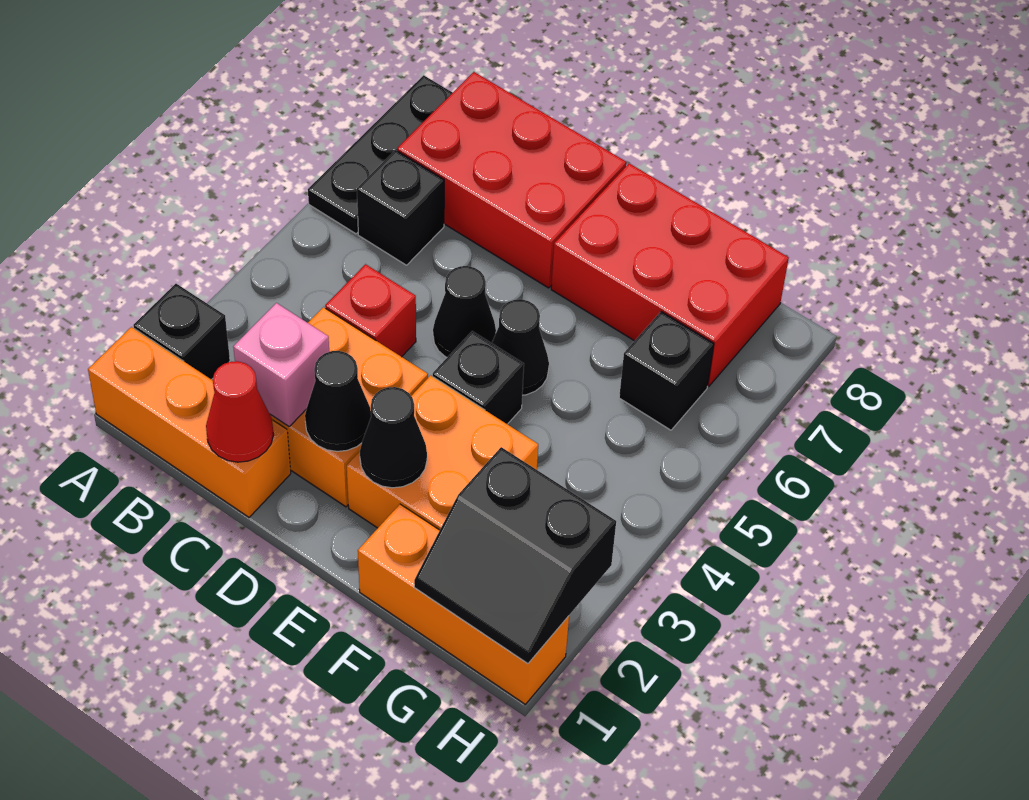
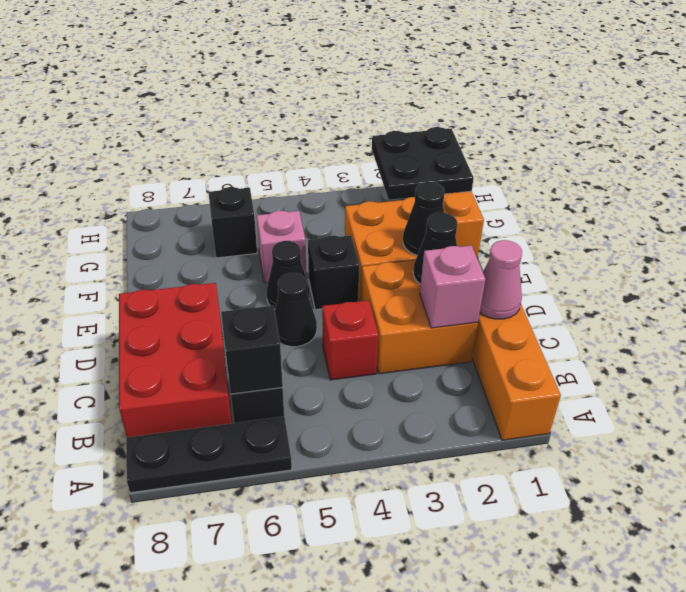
black 1x1 brick [134,284,230,380] -> black 1x1 brick moved to [221,306,283,394]
red 1x1 cone [206,361,274,462] -> pink 1x1 cone [480,240,522,319]
red 2x3 brick [551,163,789,386] -> none
none -> pink 1x1 brick [257,211,306,283]
black 2x2 slope [414,447,616,663] -> black 2x2 plate [372,127,474,200]

